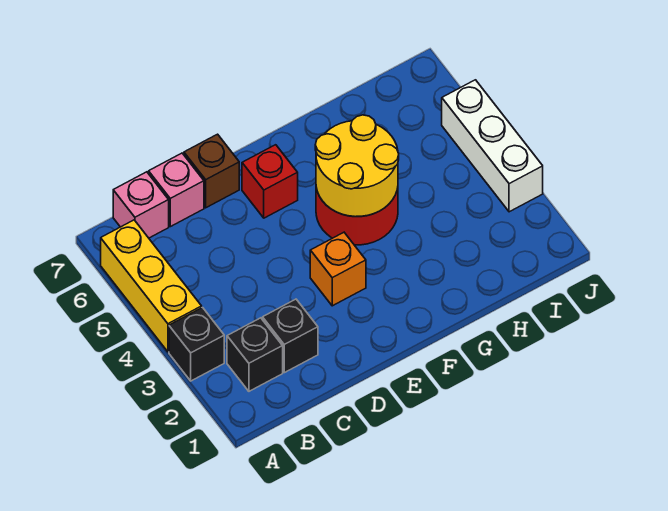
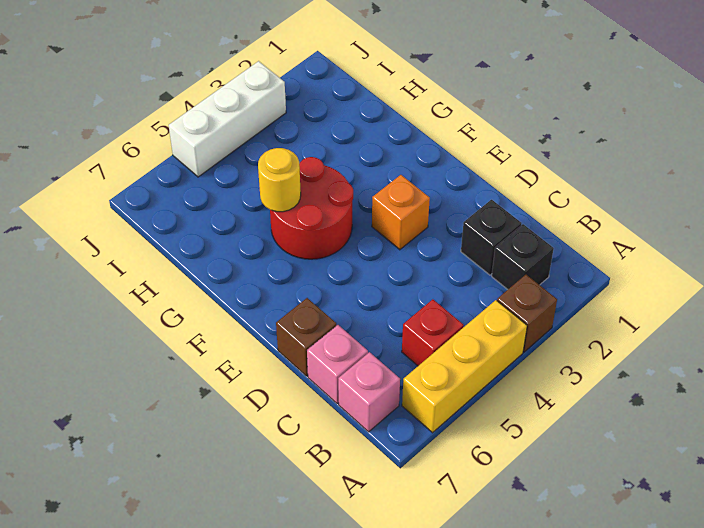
black 1x1 brick [169,308,224,381] -> brown 1x1 brick [497,275,557,352]
red 1x1 brick [242,145,298,218] -> red 1x1 brick moved to [402,299,464,366]
yellow 2x2 round brick [315,115,399,217] -> yellow 1x1 round brick [258,148,301,212]

